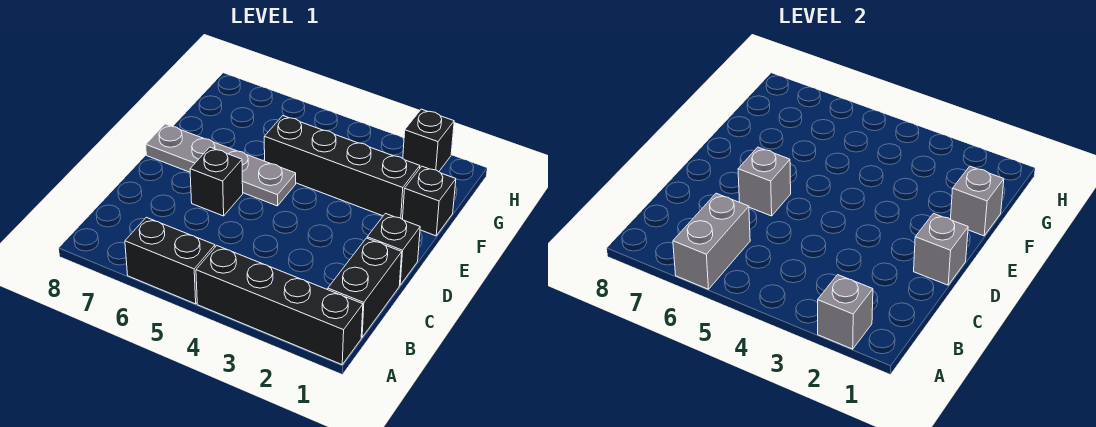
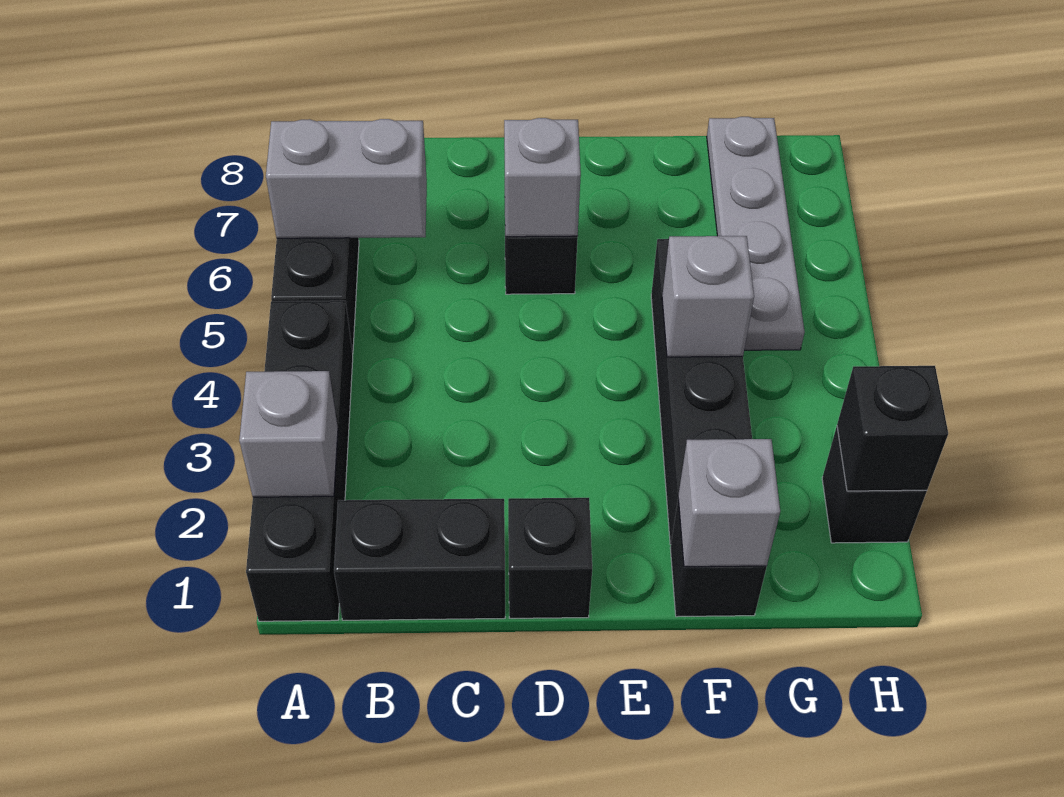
grey 1x1 brick [914,214,968,285] -> grey 1x1 brick moved to [662,236,754,357]
grey 1x4 plate [146,124,296,206] -> grey 1x4 plate moved to [707,117,805,350]
none -> black 1x1 brick [837,366,948,491]

